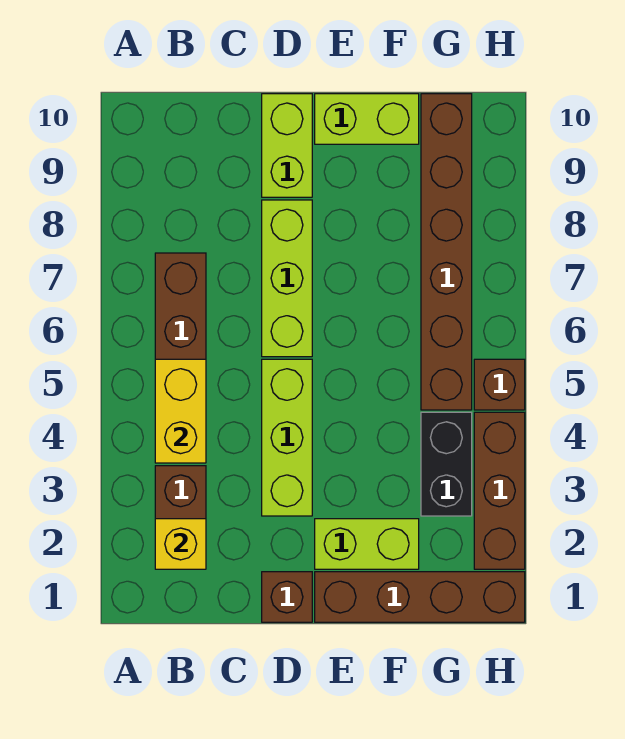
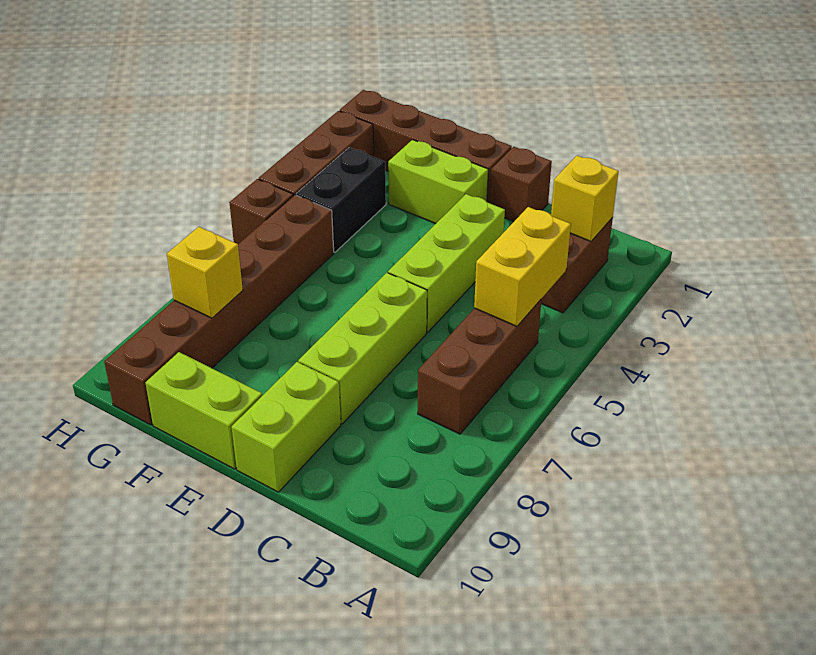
none -> yellow 1x1 brick [167,227,243,318]

